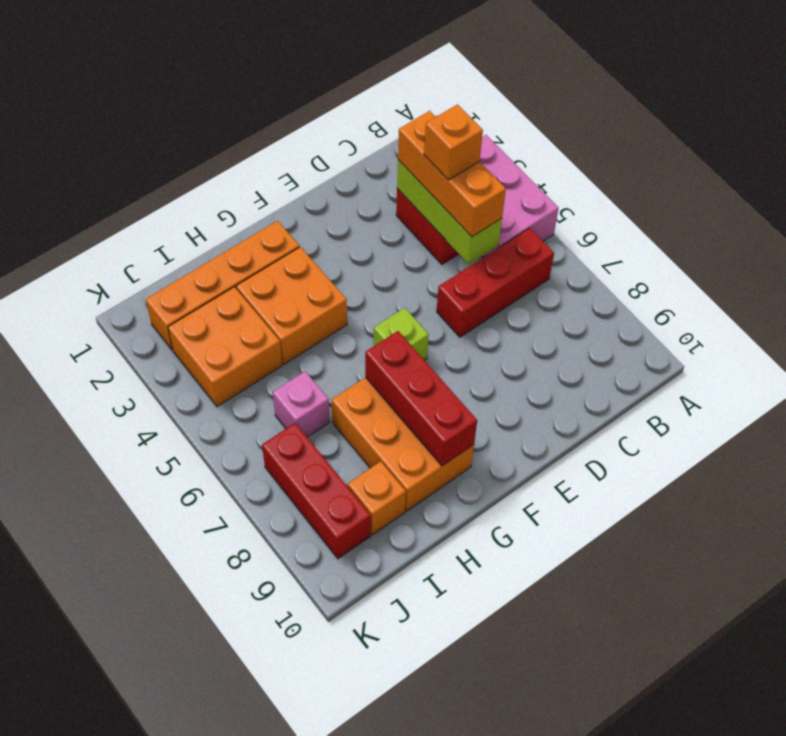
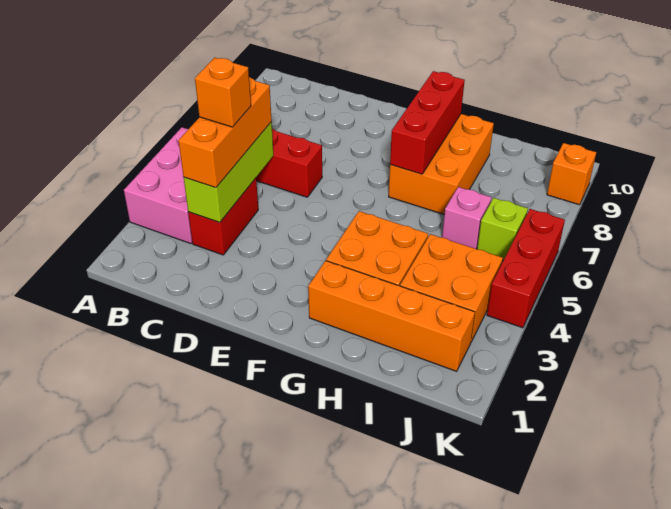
lime 1x1 brick [374,308,429,360] -> lime 1x1 brick moved to [477,198,528,261]
orange 1x1 brick [348,461,406,535] -> orange 1x1 brick moved to [547,143,596,205]
red 1x3 brick [262,423,371,559] -> red 1x3 brick moved to [487,209,565,328]

